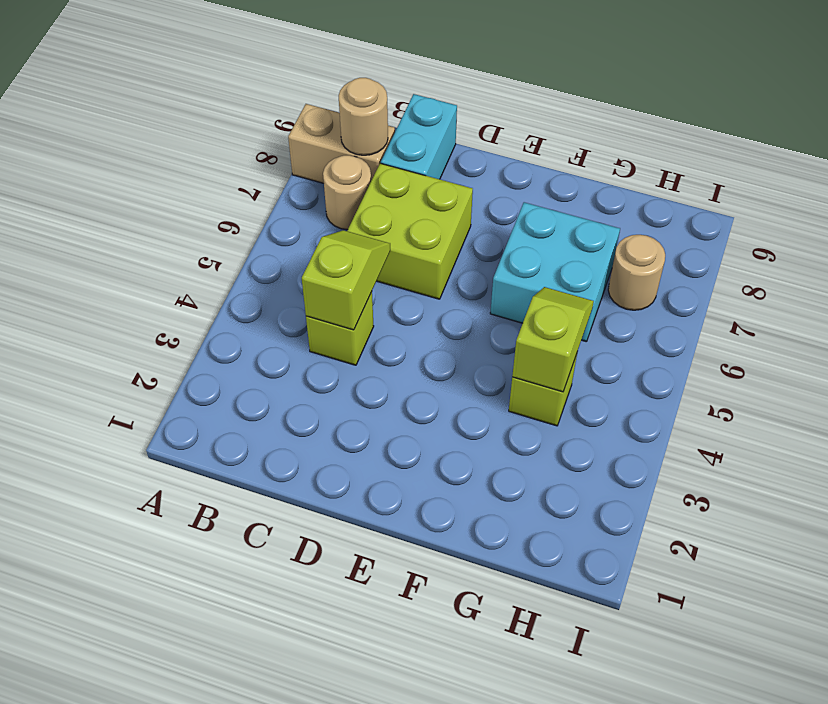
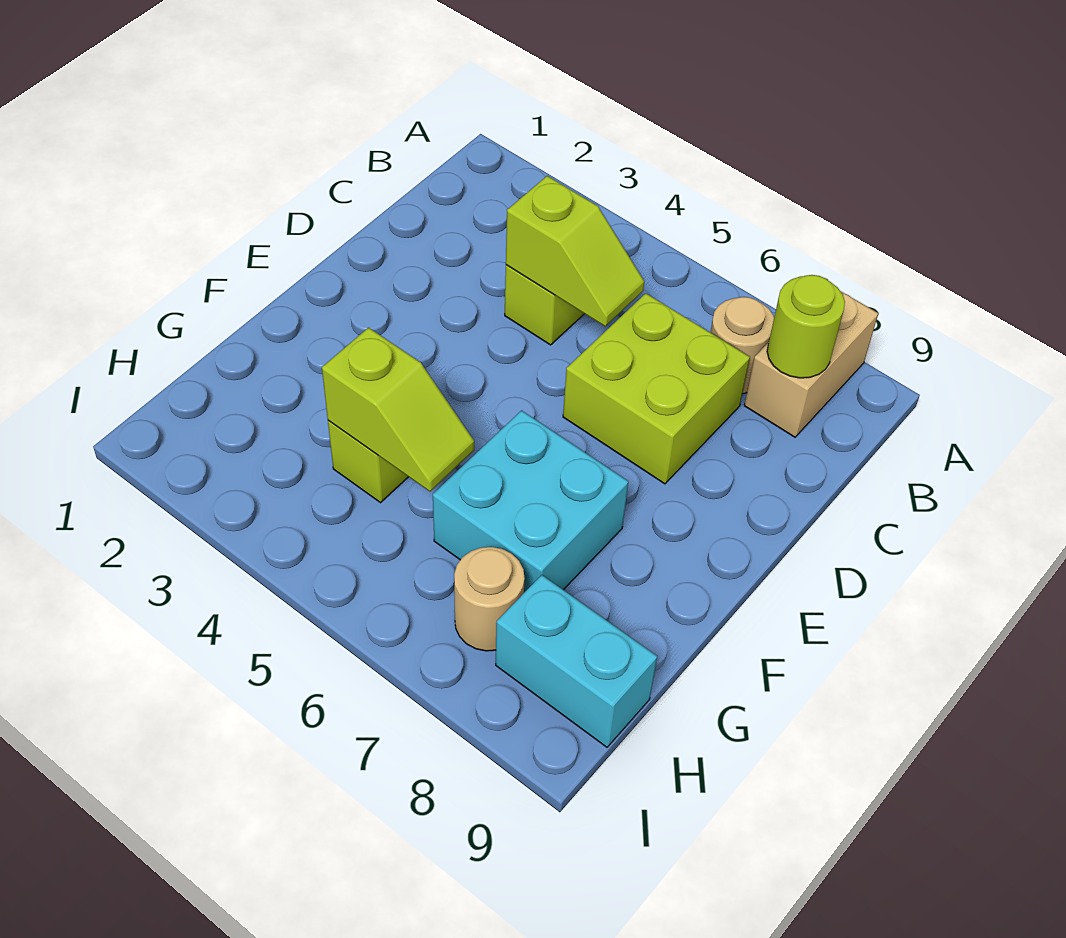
tan 1x1 round brick [339,78,388,155] -> lime 1x1 round brick [767,275,845,378]
cyan 1x2 brick [381,94,457,179] -> cyan 1x2 brick moved to [496,575,657,747]

